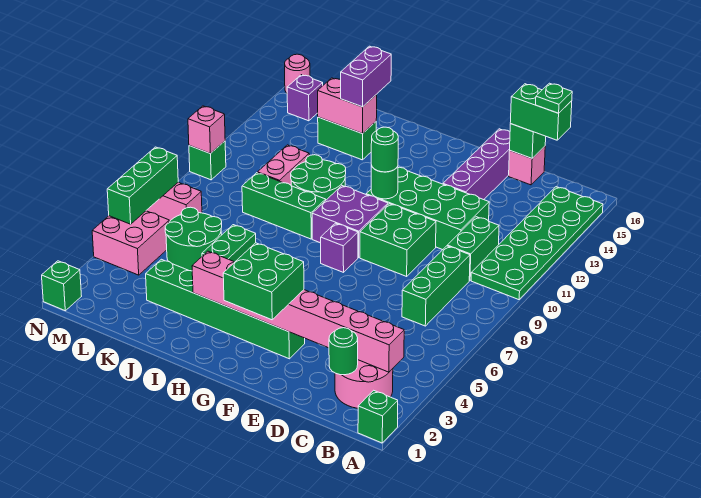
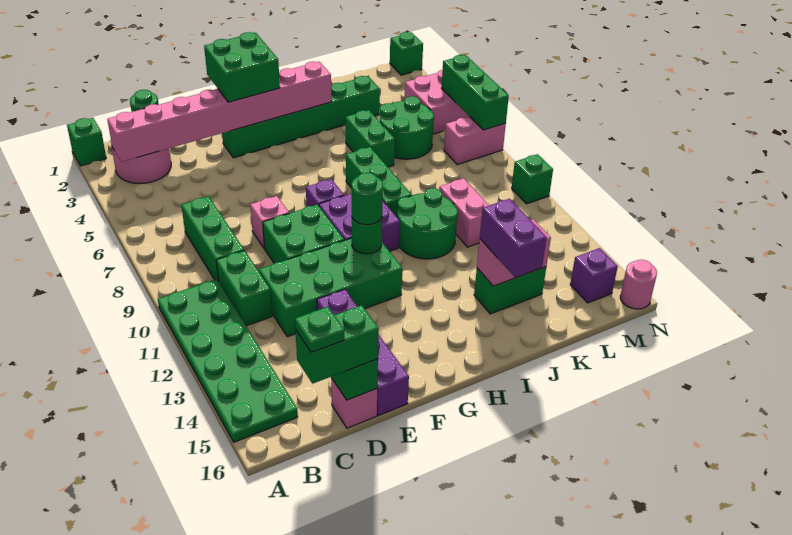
green 1x3 brick [242,173,326,239] -> green 1x3 brick turned to [346,147,412,217]
pink 1x1 brick [188,106,225,154] -> pink 1x1 brick moved to [250,196,289,249]

